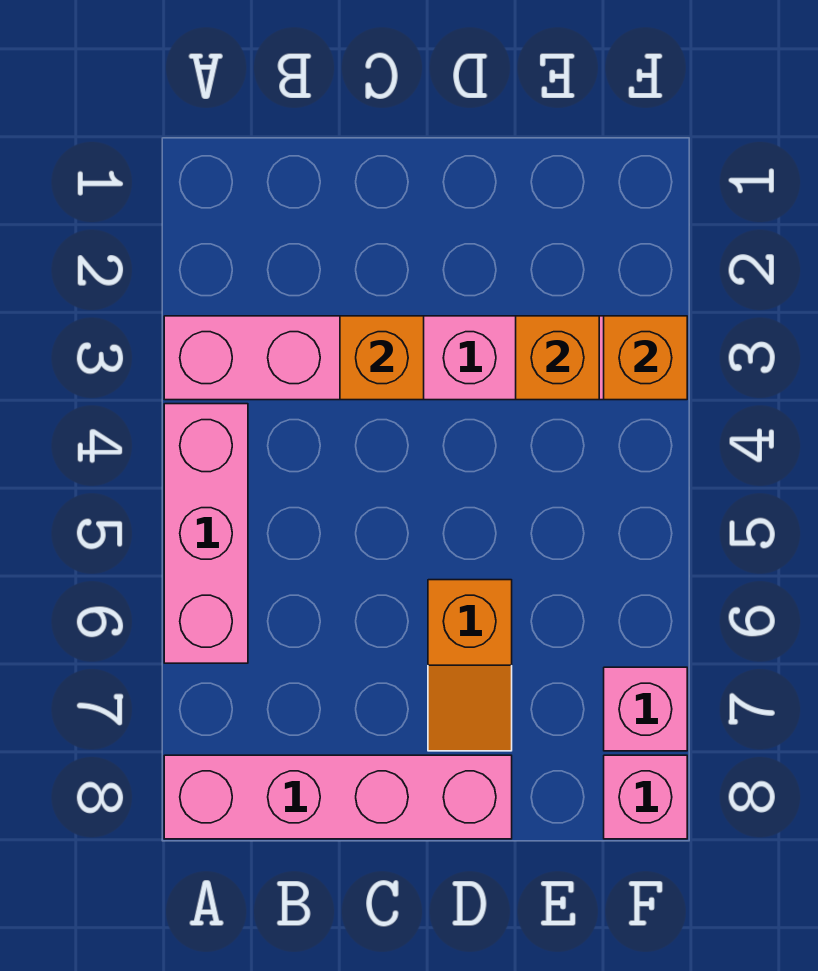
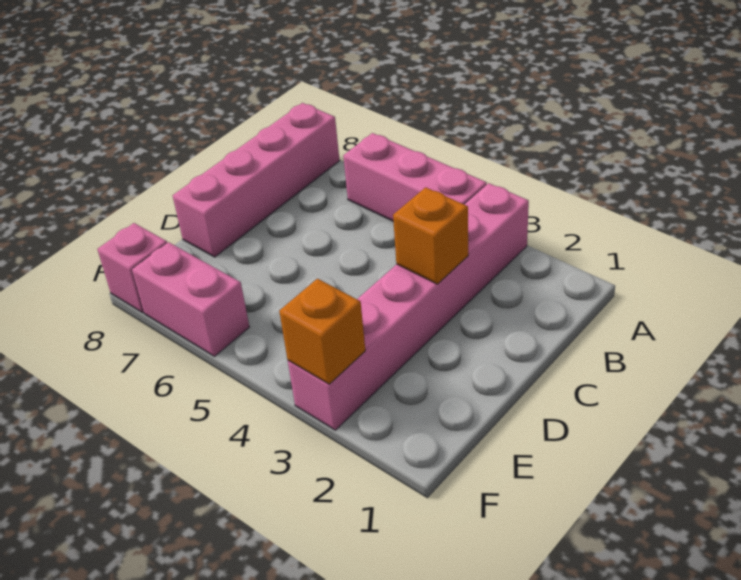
orange 1x2 slope [428,580,512,751] -> none
orange 1x1 brick [516,316,599,400] -> none
pink 1x1 brick [604,667,687,751] -> pink 1x2 brick [132,242,249,356]

